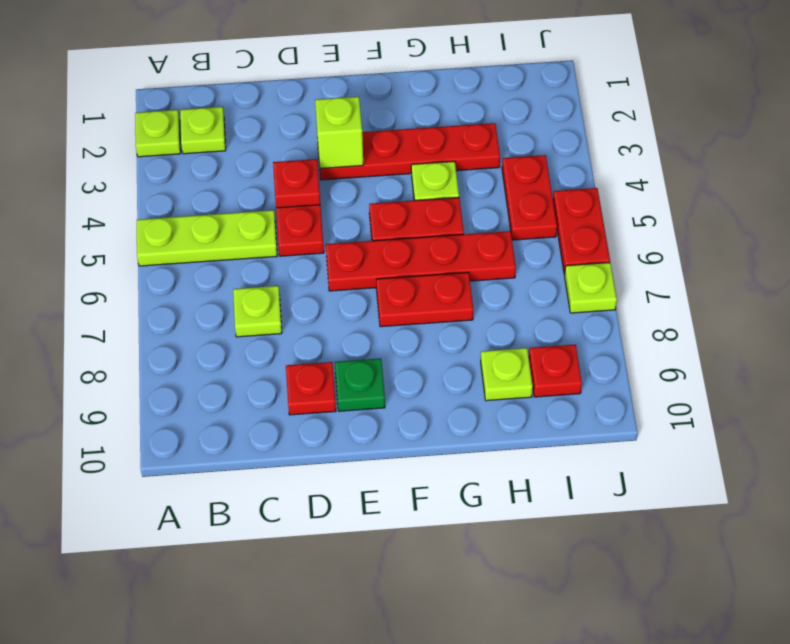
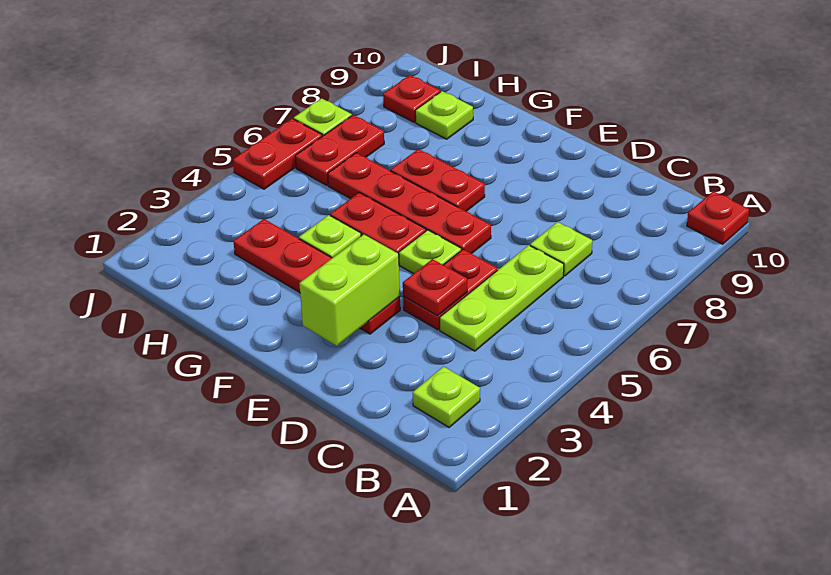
lime 1x1 plate [135,110,181,157] -> lime 1x1 plate moved to [399,230,461,274]
lime 1x3 plate [137,210,277,266] -> lime 1x3 plate turned to [440,245,564,351]
red 1x1 plate [286,362,336,415] -> red 1x1 plate moved to [687,191,749,244]
lime 1x1 brick [315,97,363,168] -> lime 1x2 brick [299,235,400,346]
green 1x1 plate [335,359,385,411] -> none
red 1x2 plate [502,155,557,240] -> red 1x2 plate moved to [295,115,384,185]

